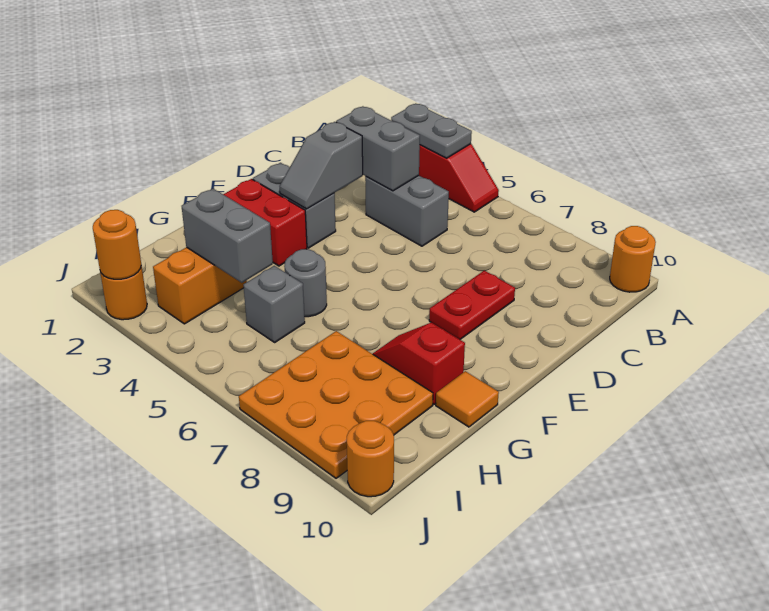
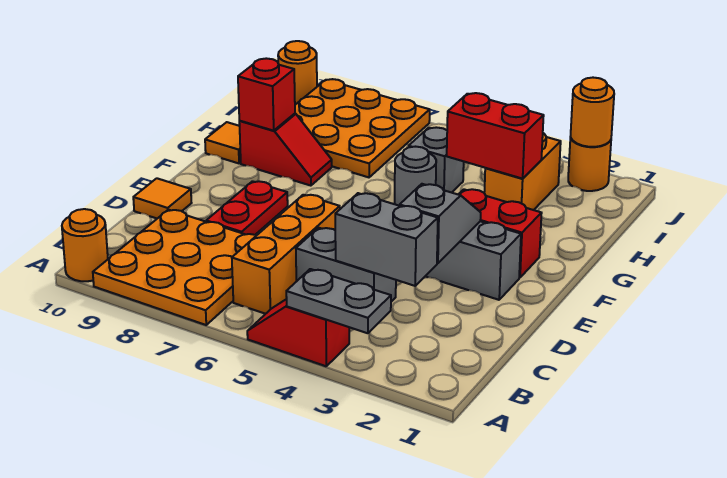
none -> orange 3x3 plate [93,210,257,325]
none -> orange 1x3 brick [232,195,340,314]
none -> orange 1x1 tile [133,178,191,218]
none -> red 1x1 brick [238,58,295,131]
grey 1x2 brick [182,189,273,283] -> red 1x2 brick [447,93,544,179]

